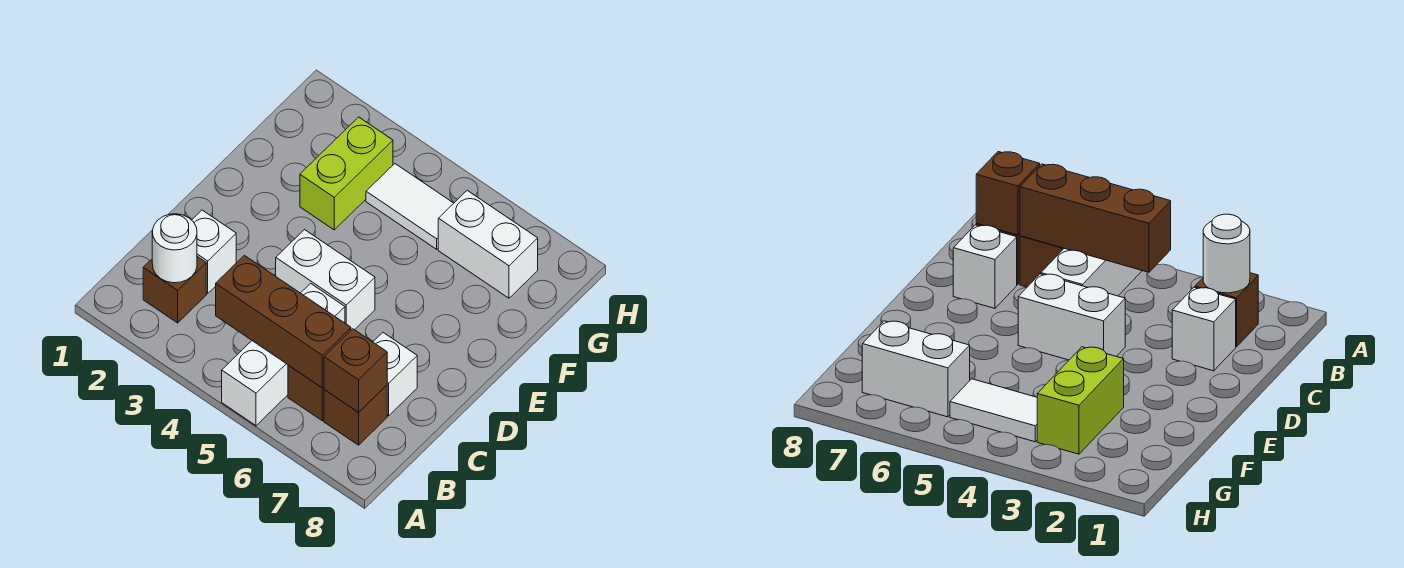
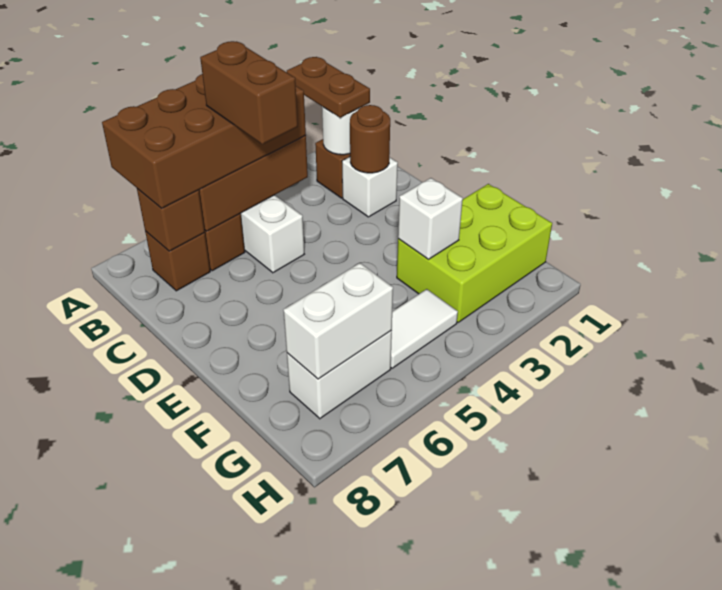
none -> brown 1x2 plate [287,57,370,118]
none -> brown 2x4 brick [102,74,306,208]
none -> brown 1x2 brick [200,41,298,144]
none -> brown 1x1 round brick [350,105,390,173]
white 1x1 brick [373,333,417,416] -> white 1x1 brick moved to [398,178,463,259]
white 1x2 brick [276,230,375,330] -> white 1x2 brick moved to [283,263,393,379]
lime 1x2 brick [300,117,393,230] -> lime 2x3 brick [397,184,552,322]

